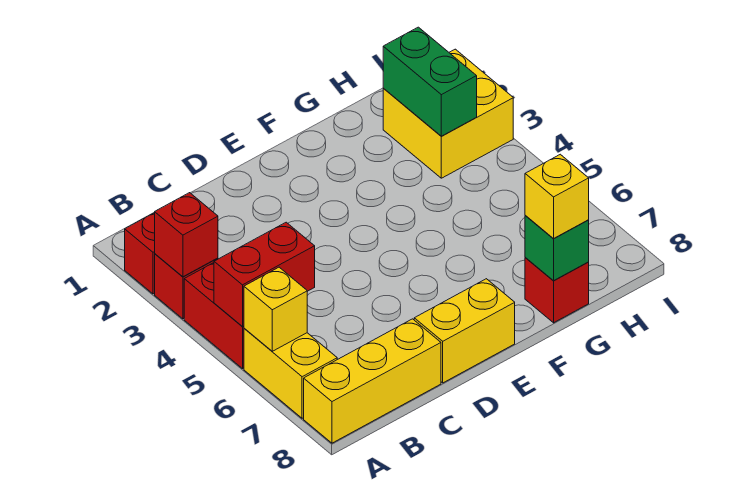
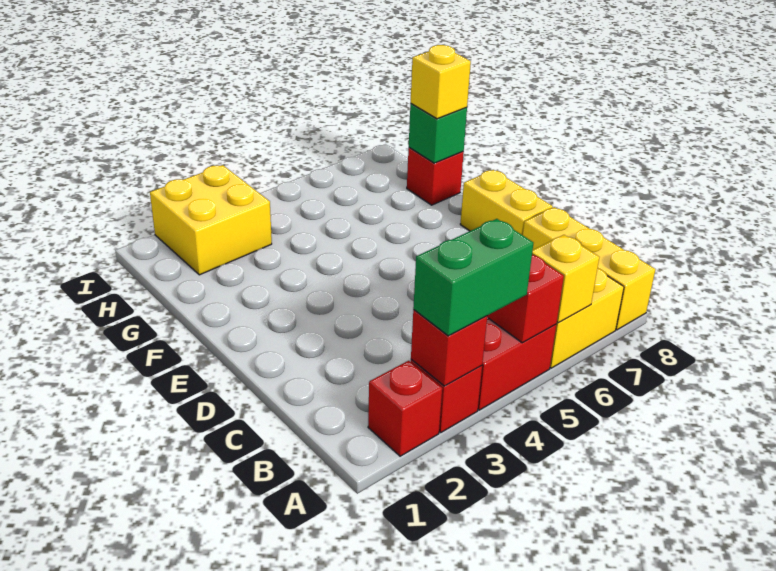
green 1x2 brick [383,27,477,136] -> green 1x2 brick moved to [413,219,533,336]

